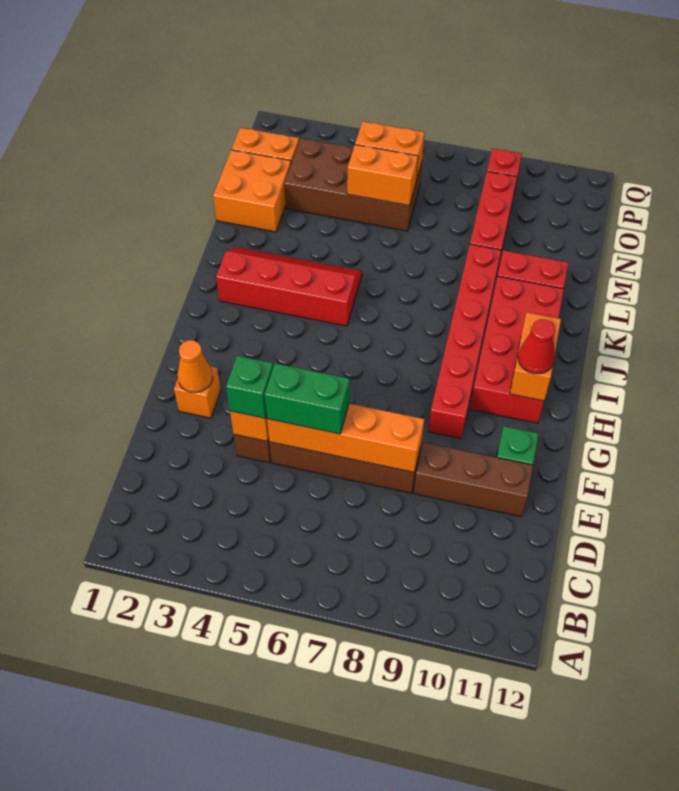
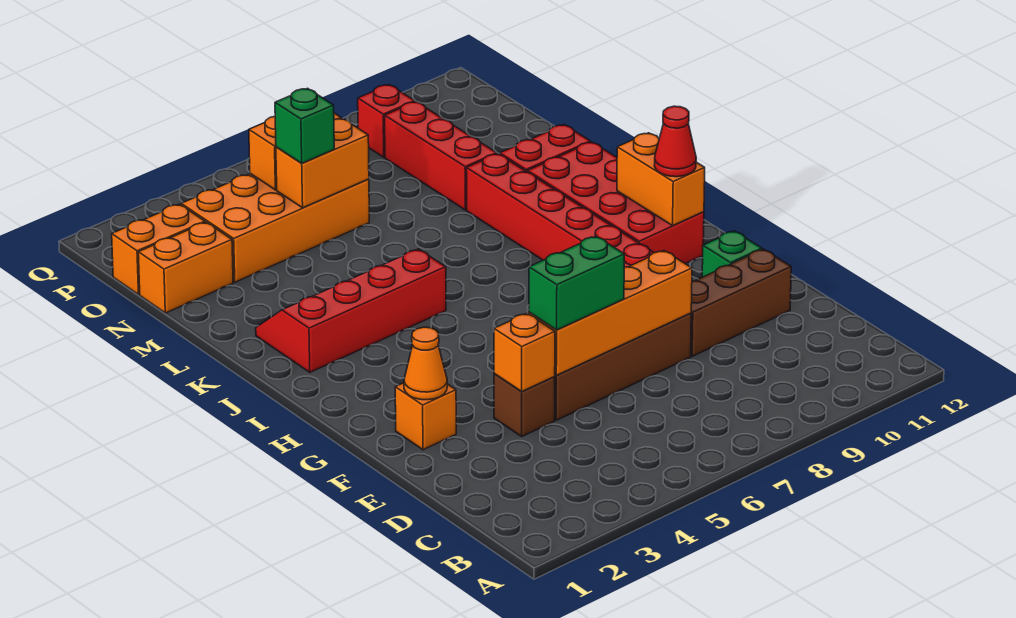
green 1x1 brick [226,356,273,418] -> green 1x1 brick moved to [275,88,334,163]
orange 2x2 brick [213,150,291,232] -> orange 1x2 brick [138,222,233,313]
brown 2x4 brick [284,138,422,231] -> orange 2x4 brick [181,174,369,282]

